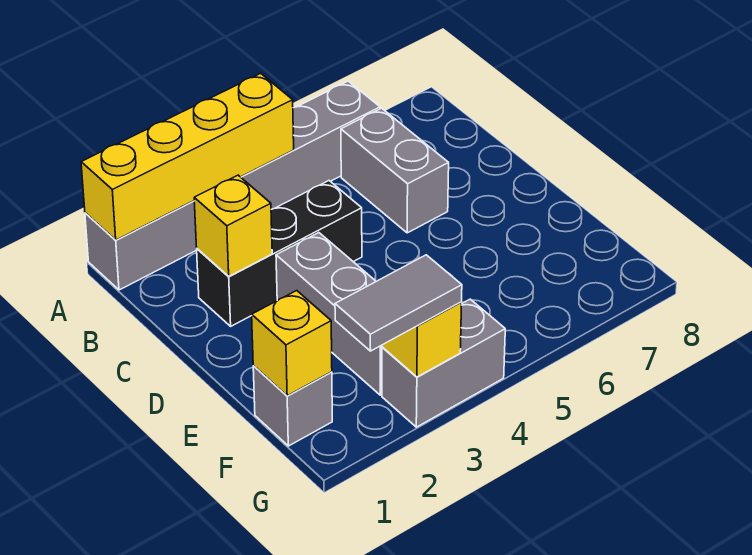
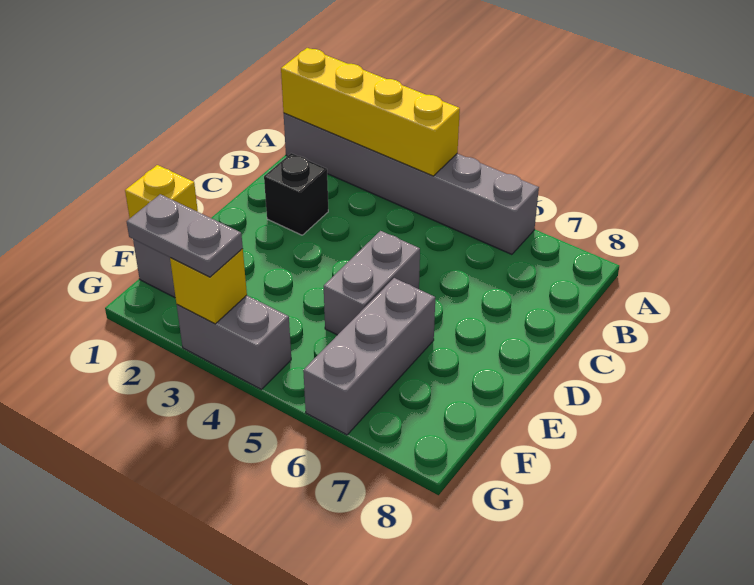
grey 1x2 brick [341,108,449,233] -> grey 1x2 brick moved to [324,231,420,335]
black 1x3 brick [197,181,362,326] -> black 1x1 brick [264,153,328,235]
yellow 1x1 brick [194,175,272,276] -> none
grey 1x3 brick [276,233,382,395] -> grey 1x3 brick moved to [303,278,435,435]
grey 1x2 tile [335,255,462,351] -> grey 1x2 plate [127,194,243,277]

